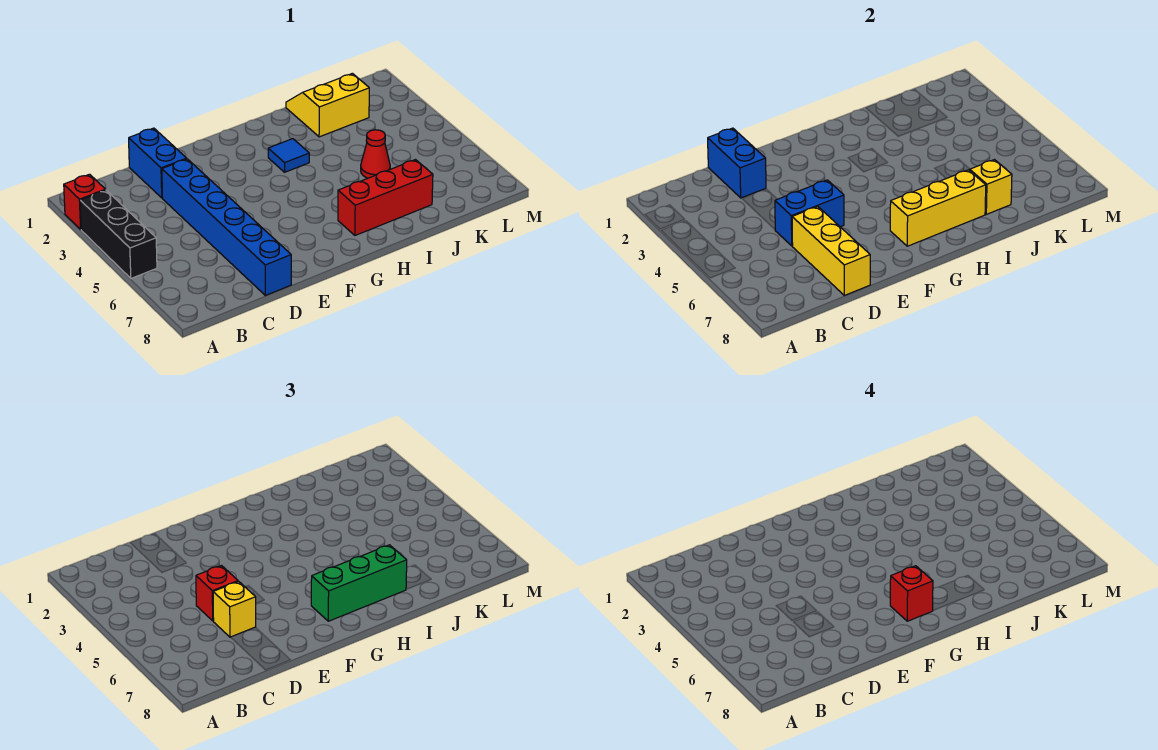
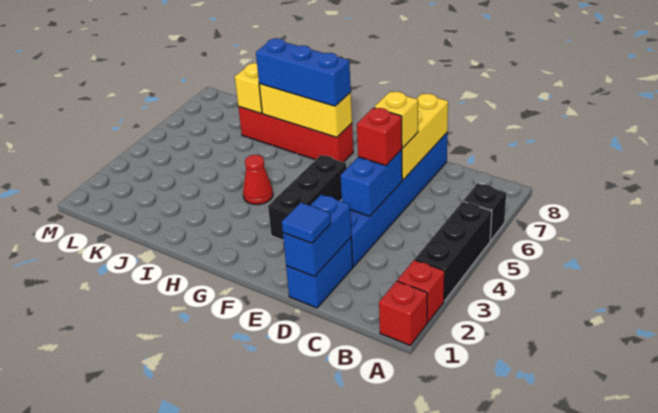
none -> black 1x1 brick [463,183,506,241]
blue 1x2 brick [775,180,844,246] -> blue 1x2 brick turned to [341,150,402,216]
none -> black 1x3 brick [268,155,347,241]
green 1x3 brick [311,545,407,621] -> blue 1x3 brick [256,38,351,106]
red 1x1 brick [890,566,933,621] -> red 1x1 brick moved to [379,281,427,345]
blue 1x1 tile [268,139,309,172] -> blue 1x1 tile moved to [282,203,331,243]
red 1x3 brick [338,160,433,235] -> red 1x4 brick [238,107,353,162]
yellow 2x2 slope [286,73,369,137] -> none
red 1x1 cone [361,130,390,178] -> red 1x1 cone moved to [243,155,273,205]

